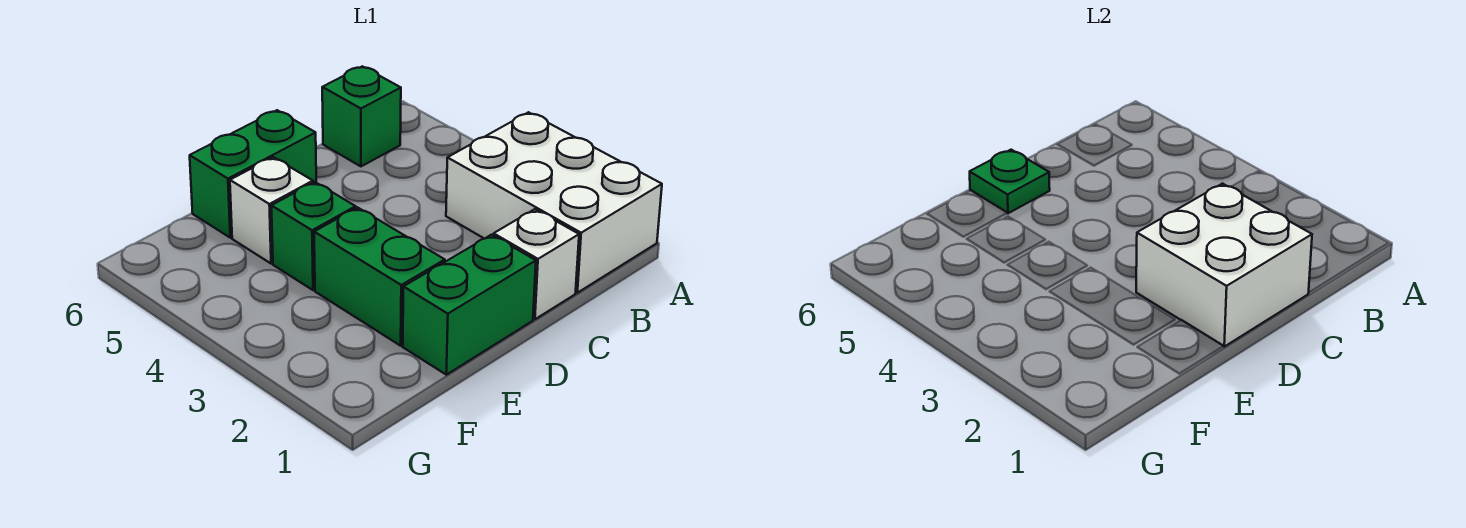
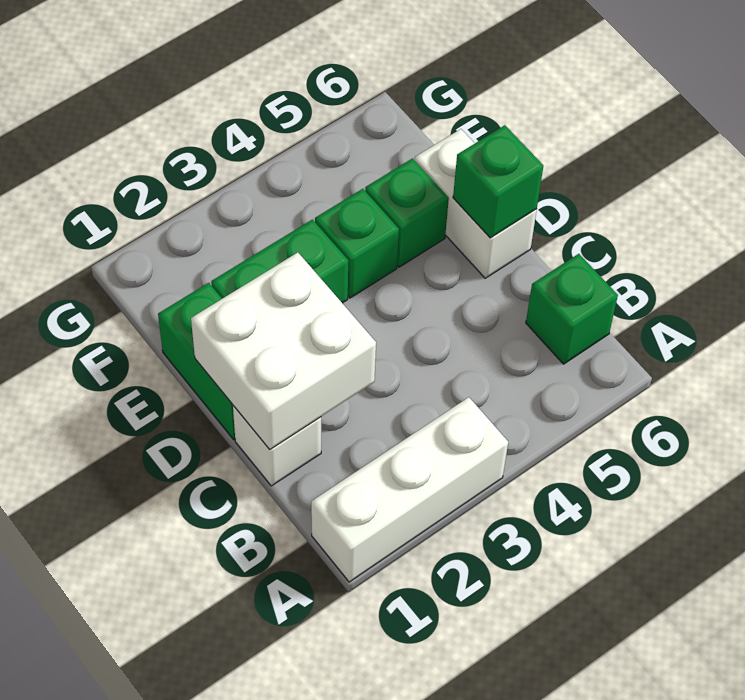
white 2x3 brick [446,112,662,293] -> white 1x3 brick [311,397,508,582]
green 1x2 brick [190,110,316,238] -> white 1x2 brick [415,129,537,278]
green 1x1 plate [970,150,1050,213] -> green 1x1 brick [453,125,543,238]
white 1x1 brick [230,157,313,264] -> green 1x1 brick [365,159,449,267]

